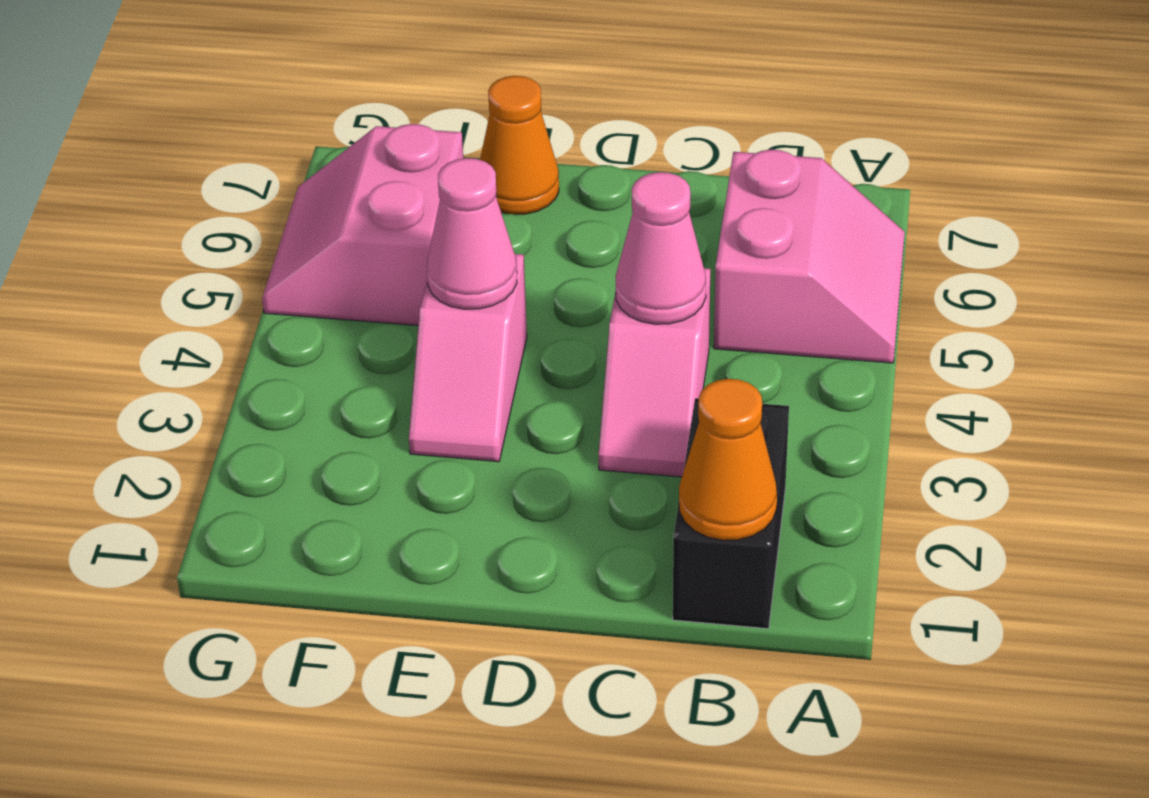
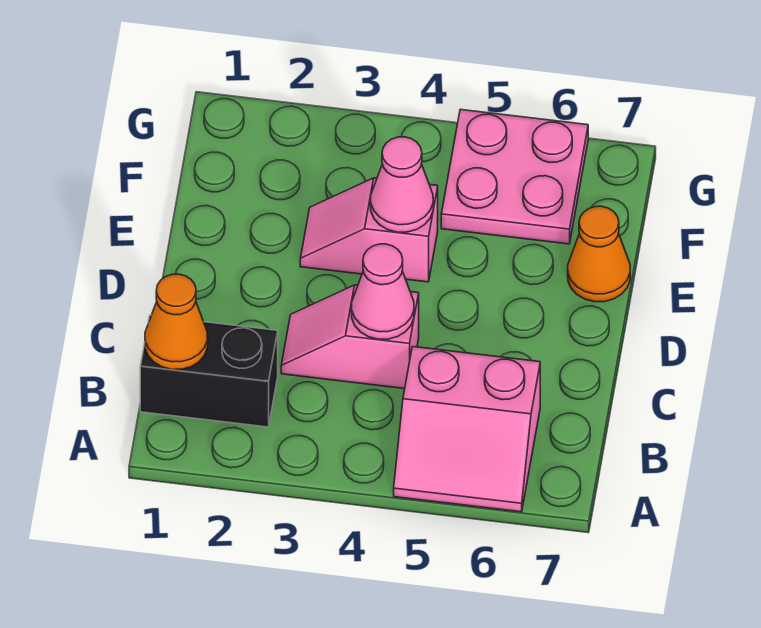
pink 2x2 slope [262,124,463,326] -> pink 2x2 plate [441,109,588,244]

